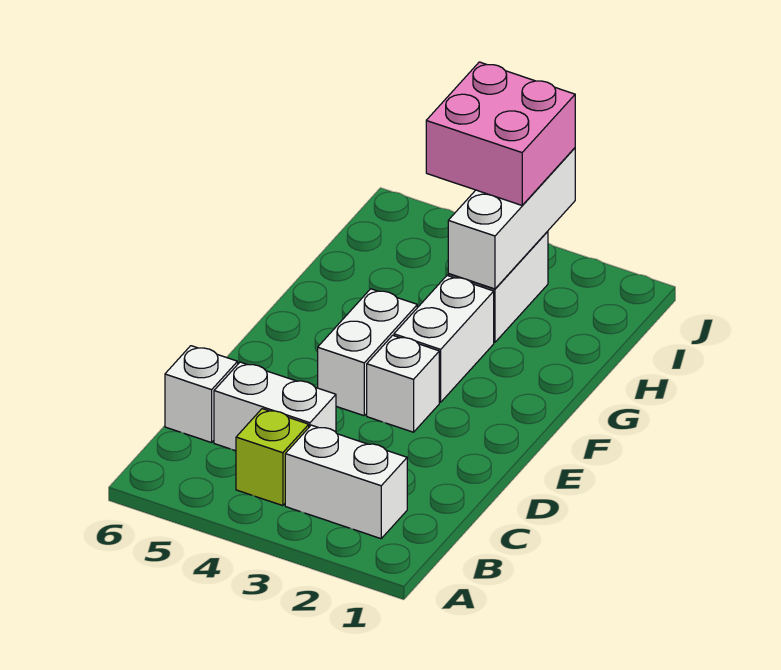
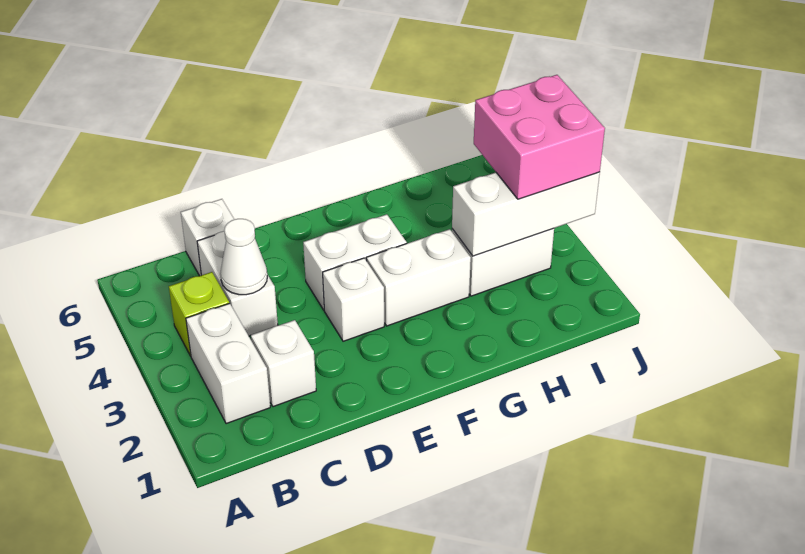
none -> white 1x1 brick [251,320,316,407]
none -> white 1x1 cone [220,219,267,295]

